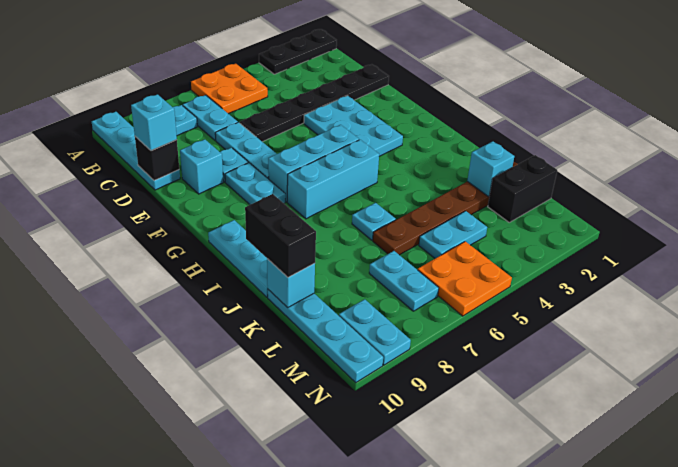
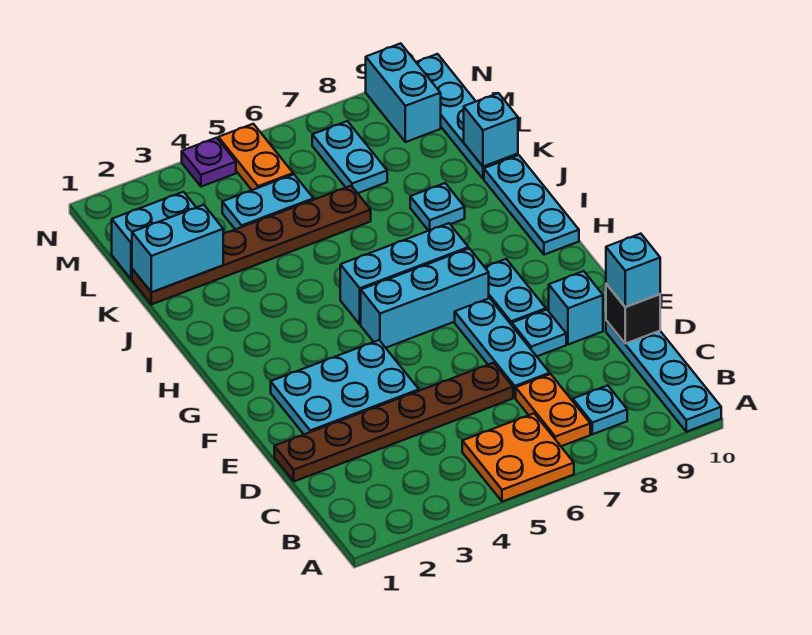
black 1x3 plate [259,29,337,74] -> none
cyan 1x2 plate [183,95,238,141] -> orange 1x2 plate [516,374,590,446]
black 1x6 plate [240,64,389,142] -> brown 1x6 plate [274,363,513,481]
cyan 2x3 plate [304,96,403,156] -> cyan 2x3 plate turned to [271,340,419,434]
cyan 1x1 plate [352,203,396,240] -> cyan 1x1 plate moved to [410,183,465,231]
black 1x2 brick [245,194,316,277] -> none
cyan 1x1 brick [467,141,514,196] -> cyan 1x2 brick [132,205,223,292]
black 1x2 brick [488,155,557,222] -> cyan 1x2 brick [112,192,196,279]
orange 2x2 plate [418,241,512,316] -> orange 1x2 plate [218,124,293,190]
cyan 1x2 plate [339,299,411,365] -> cyan 1x2 brick [366,43,441,142]
none -> purple 1x1 plate [182,138,236,187]

